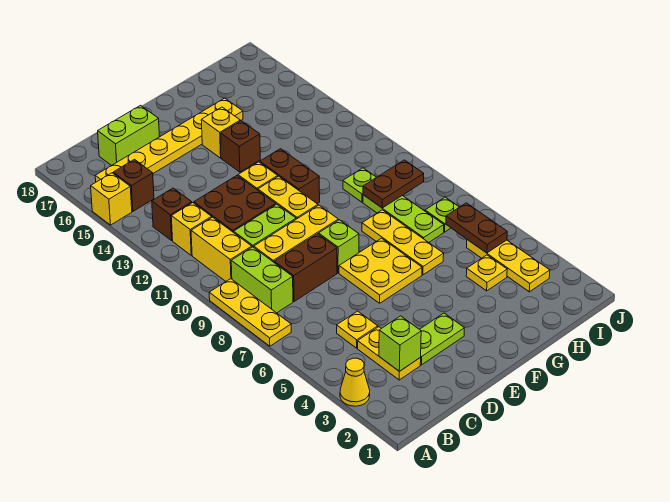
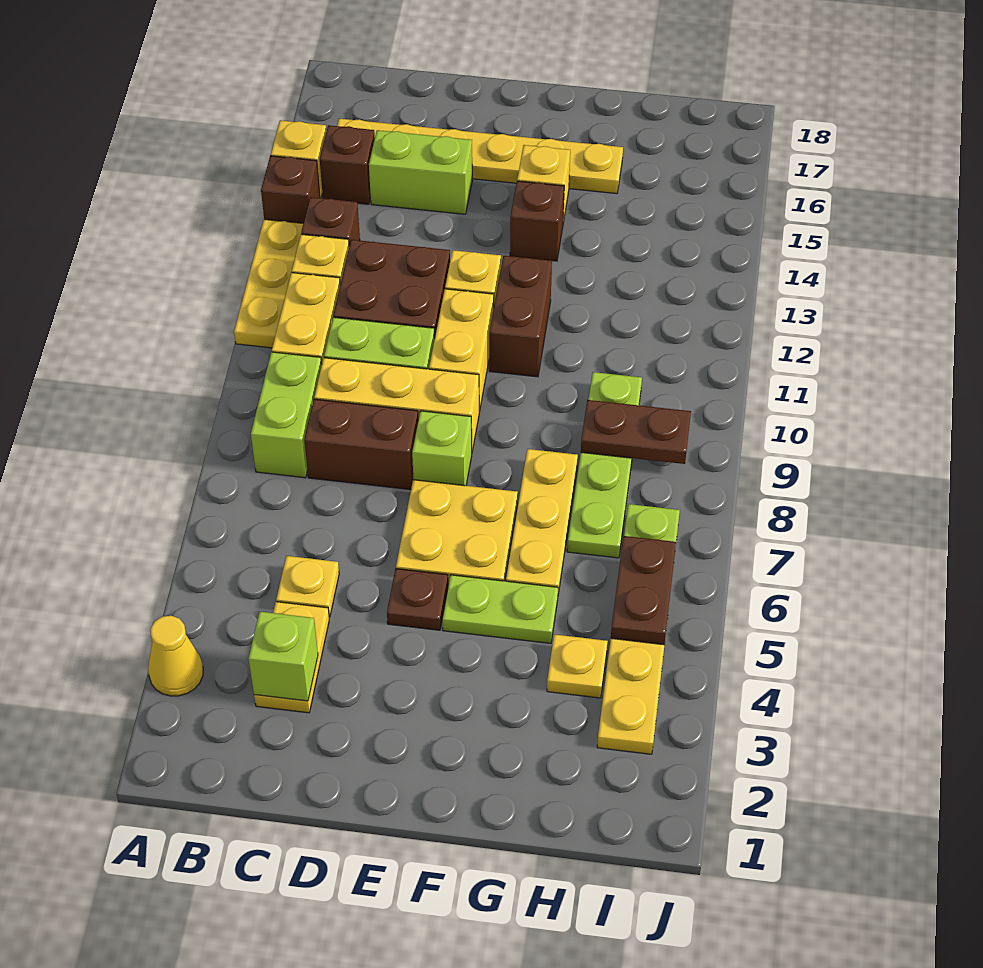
yellow 1x3 plate [209,279,291,346] -> yellow 1x3 plate moved to [234,219,303,348]
none -> brown 1x1 brick [261,156,320,223]
lime 1x2 brick [98,105,159,166] -> lime 1x2 brick moved to [369,130,472,214]
lime 1x2 plate [420,313,464,365] -> lime 1x2 plate moved to [442,575,558,643]
none -> brown 1x1 plate [387,569,448,630]

